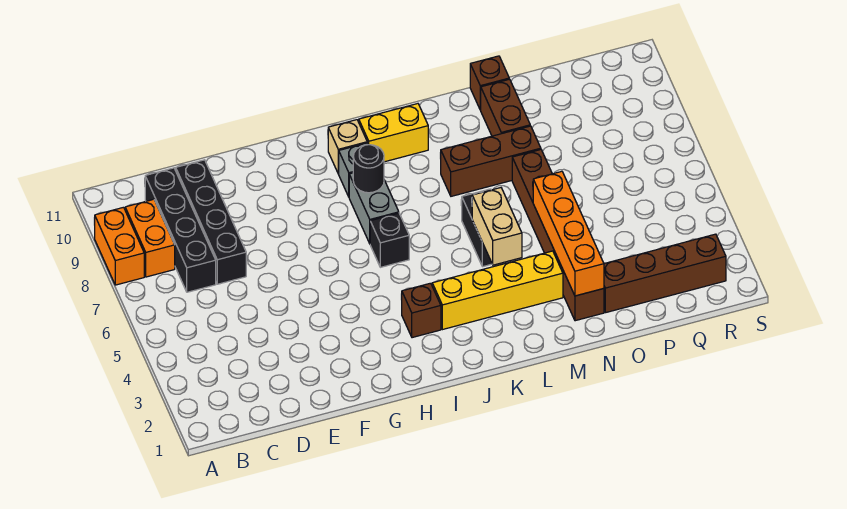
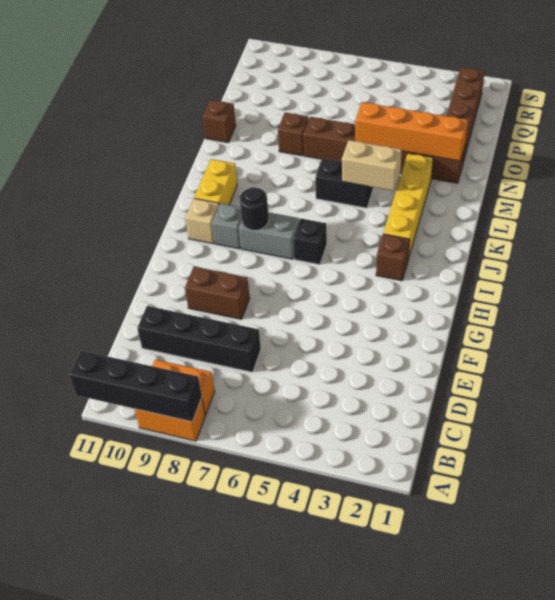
black 1x4 brick [145,168,216,292] -> black 1x4 brick moved to [69,351,202,422]
brown 1x3 brick [441,126,541,196] -> brown 1x1 brick [278,112,309,156]
brown 1x2 brick [481,79,530,136] -> brown 1x2 brick moved to [185,267,250,319]

